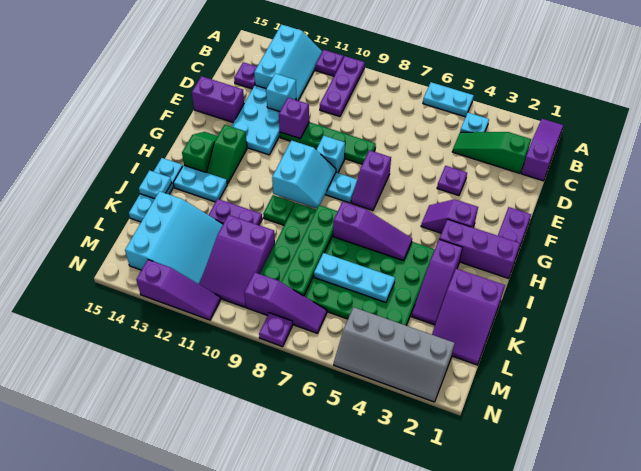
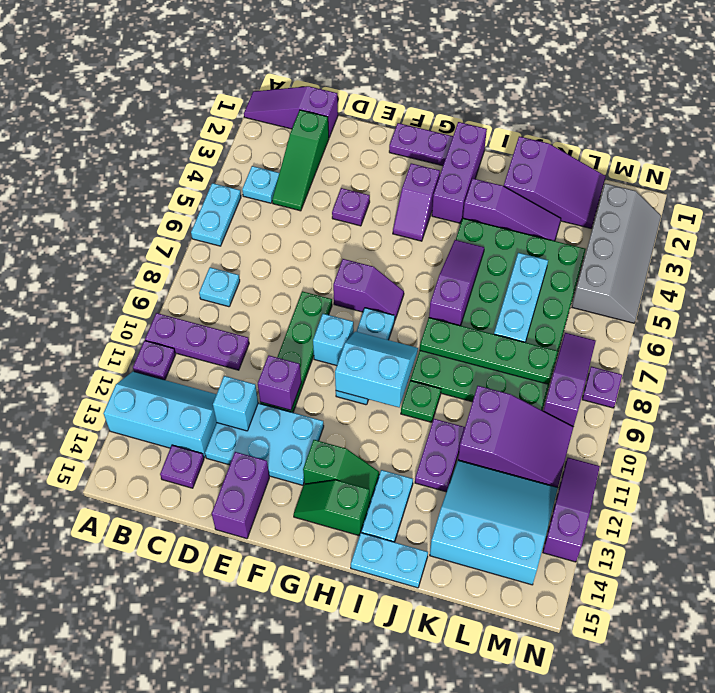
cyan 1x3 plate [129,158,183,222] -> cyan 1x2 plate [351,533,428,588]
cyan 1x1 plate [139,170,172,199] -> cyan 1x1 plate moved to [199,267,240,307]

